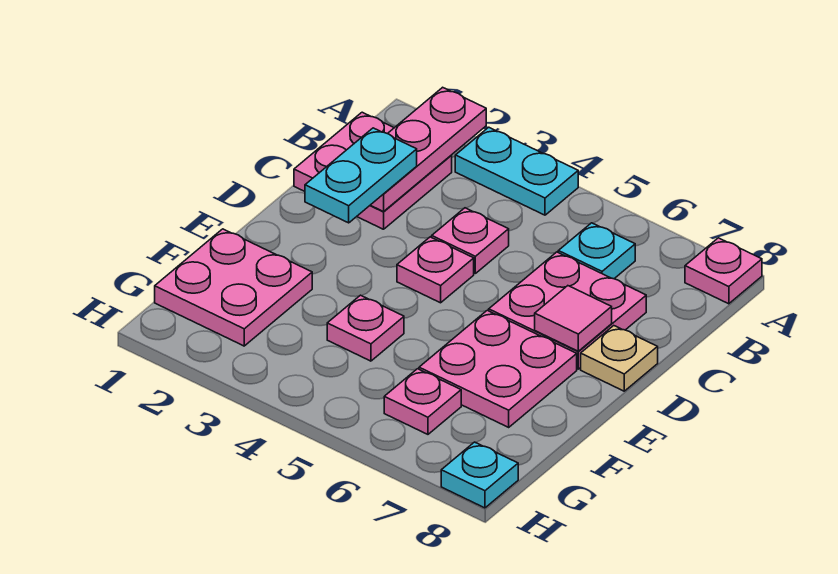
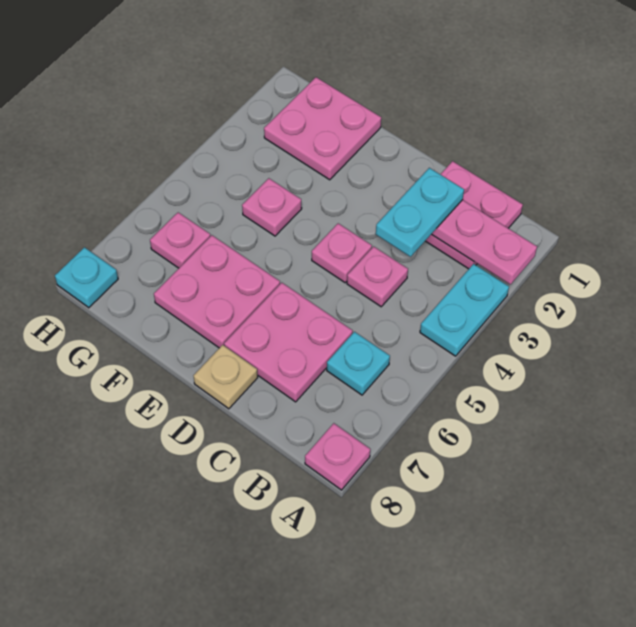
cyan 1x2 plate [305,128,417,223] -> cyan 1x2 plate turned to [376,168,464,257]
pink 1x1 tile [535,286,612,351] -> none

